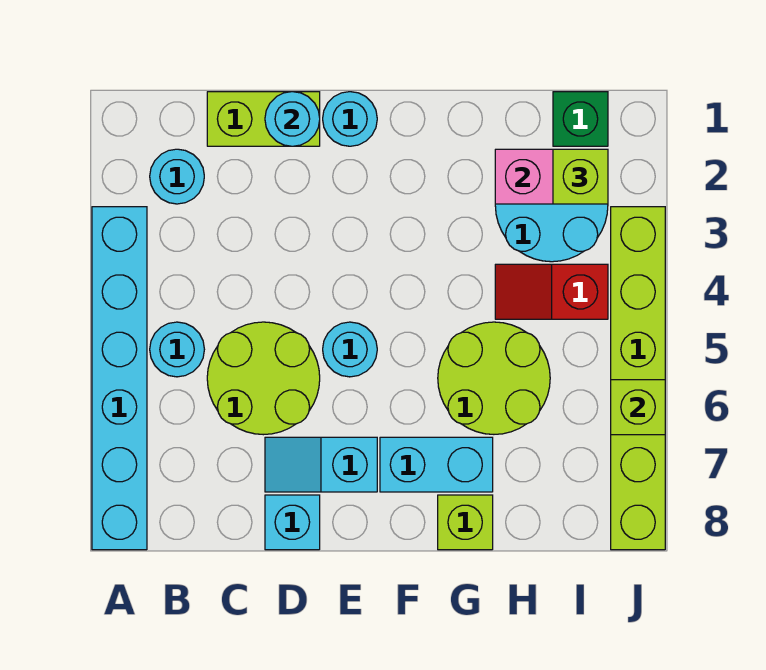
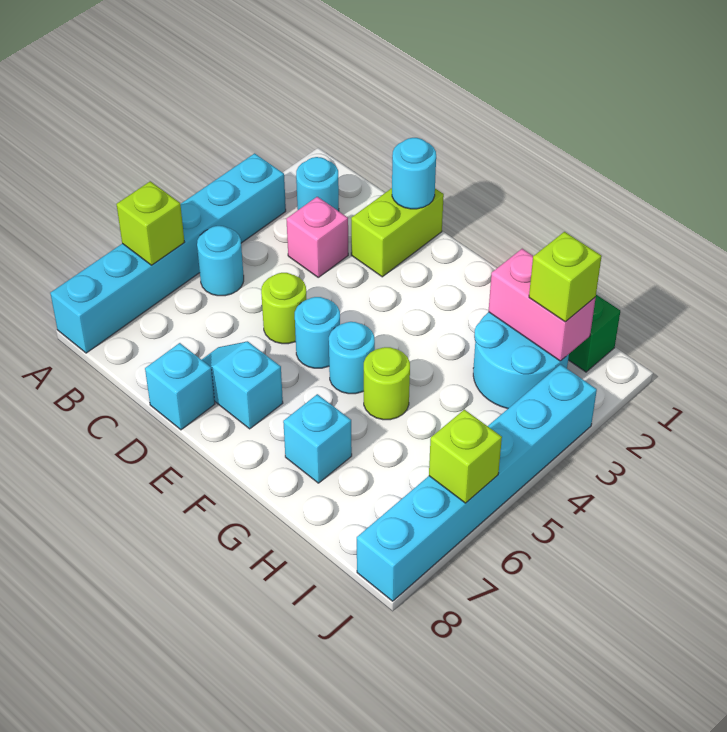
lime 1x2 brick [207,92,320,146] -> lime 1x2 brick turned to [351,188,444,277]
none -> pink 1x1 brick [287,197,348,277]
lime 2x2 round brick [207,322,320,435] -> lime 1x1 round brick [261,273,307,344]
cyan 1x1 round brick [323,92,377,146] -> cyan 1x1 round brick moved to [329,322,375,394]
cyan 1x2 brick [380,437,493,492] -> cyan 1x1 brick [283,394,352,483]
lime 2x2 round brick [438,322,550,434] -> lime 1x1 round brick [364,347,410,420]
lime 1x1 brick [438,495,493,550] -> lime 1x1 brick moved to [116,181,185,265]
red 1x2 slope [495,264,608,319] -> none
lime 1x6 brick [611,207,665,550] -> cyan 1x6 brick [357,364,597,601]

